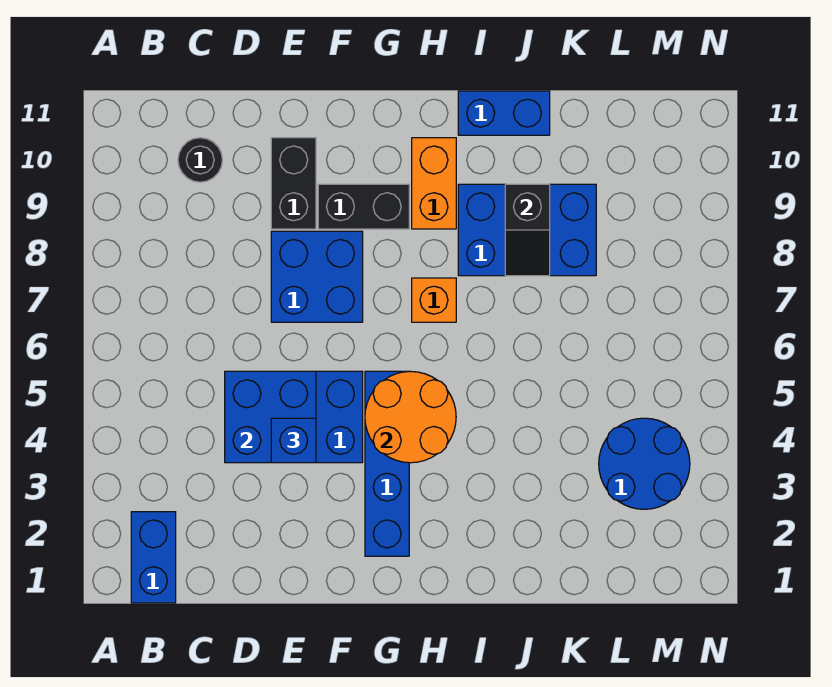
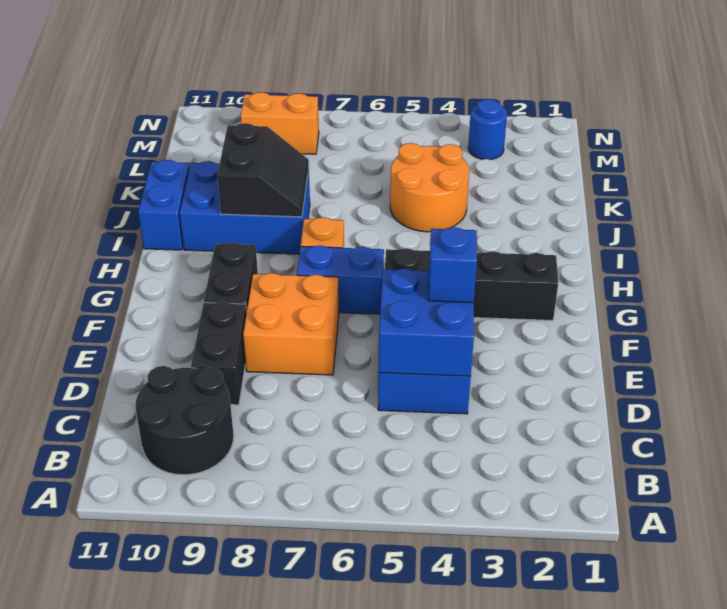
blue 1x2 brick [131,512,176,603] -> blue 1x2 brick moved to [297,245,384,314]
black 1x1 round brick [178,138,222,182] -> black 2x2 round brick [135,366,234,475]
blue 2x2 brick [271,231,363,322] -> orange 2x2 brick [243,273,339,375]
black 1x2 brick [271,138,316,229] -> black 1x2 brick turned to [191,302,247,405]
blue 1x4 brick [365,371,409,556] -> black 1x4 brick [385,248,558,320]
orange 2x2 round brick [365,371,456,463] -> orange 2x2 round brick moved to [390,143,469,232]
orange 1x2 brick [412,138,456,229] -> orange 1x2 brick moved to [241,92,319,154]
blue 2x3 brick [458,184,596,276] -> blue 2x3 brick turned to [180,161,310,254]
black 1x2 slope [505,184,550,276] -> black 2x2 slope [217,123,309,217]
blue 2x2 round brick [599,418,690,509] -> blue 1x1 round brick [468,99,507,159]

